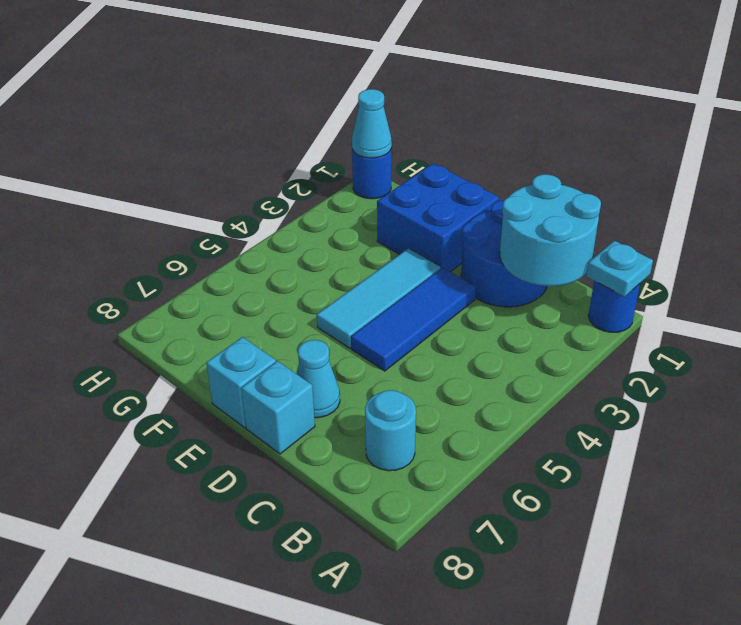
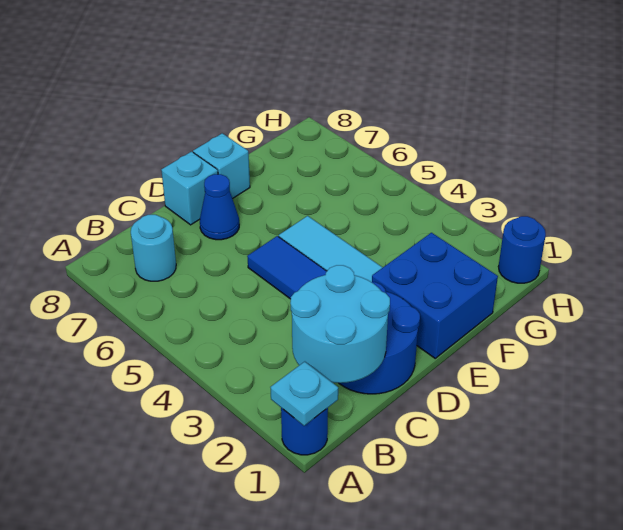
cyan 1x1 cone [297,340,340,418] -> blue 1x1 cone [200,174,239,240]
cyan 1x1 cone [352,89,392,158] -> none

